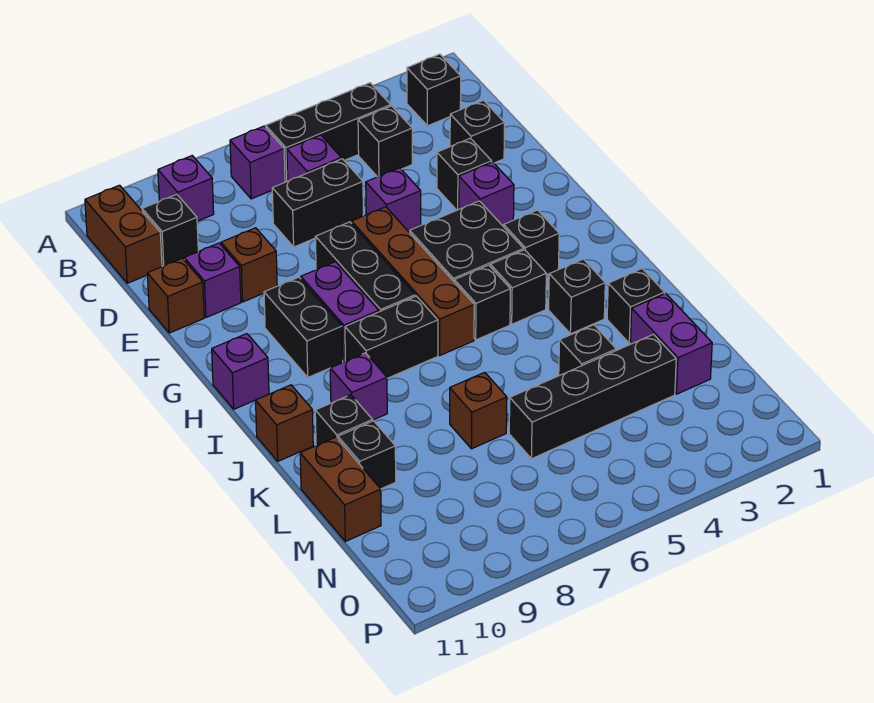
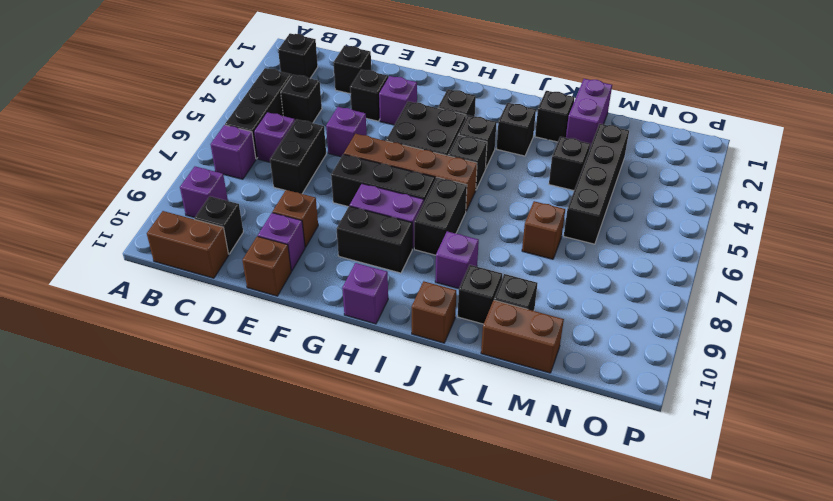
purple 1x2 brick [630,293,712,394] -> purple 1x2 brick turned to [566,79,612,149]

